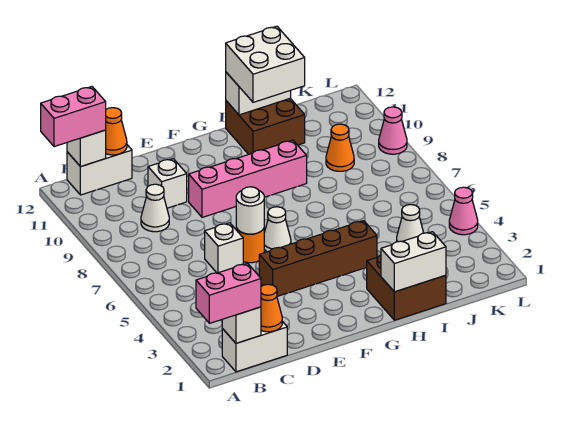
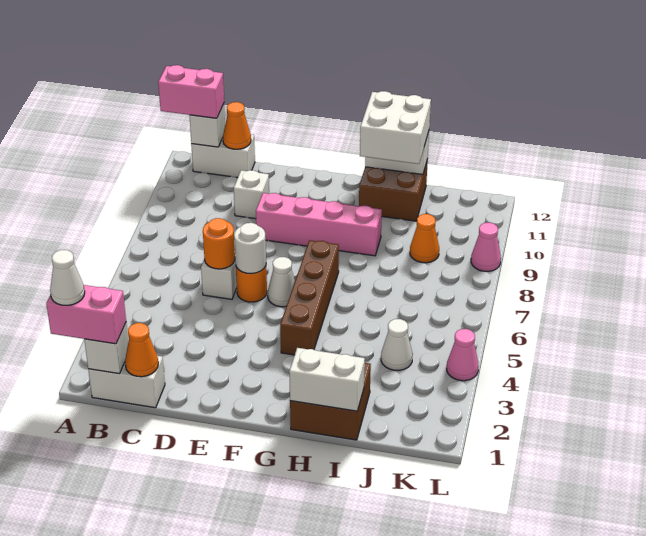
white 1x1 cone [141,184,169,232] -> white 1x1 cone moved to [50,250,85,305]
none -> orange 1x1 round brick [203,218,235,269]
brown 1x4 brick [259,221,377,296] -> brown 1x4 brick turned to [280,240,339,355]

